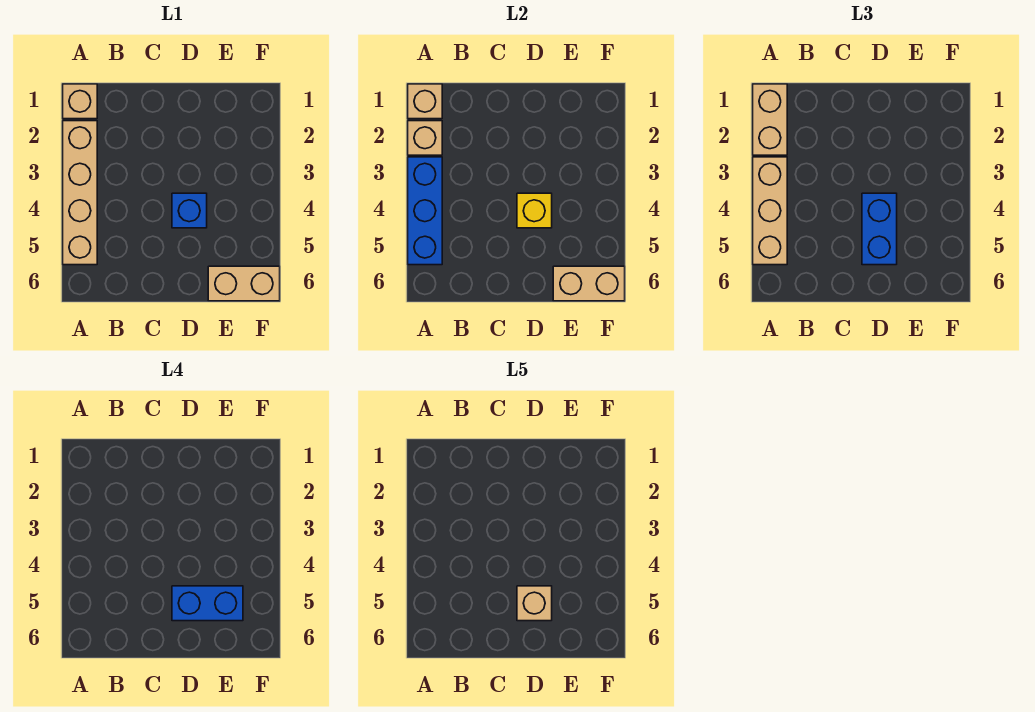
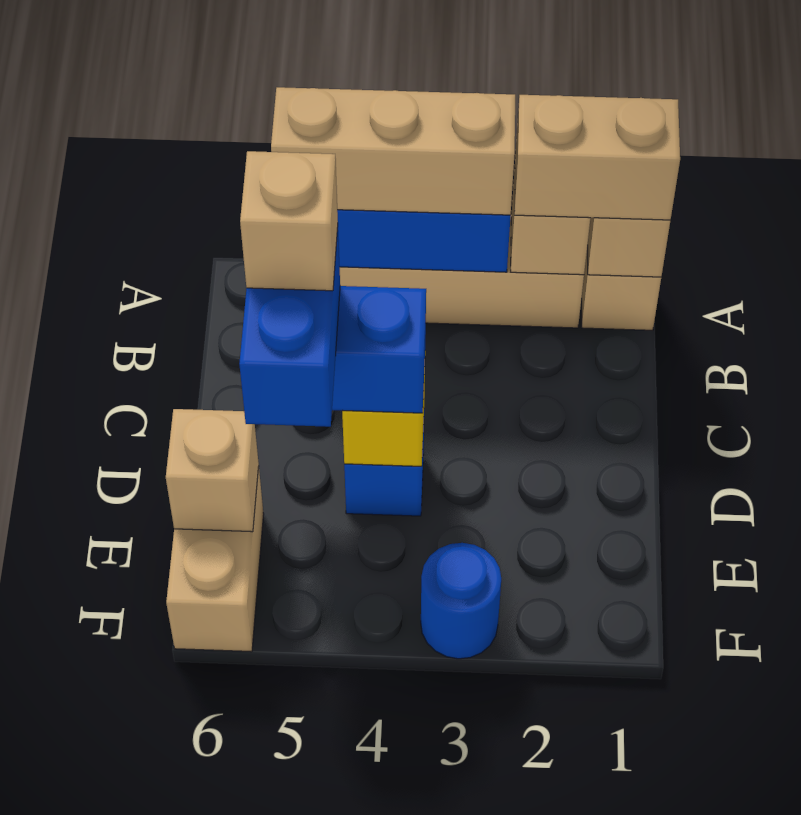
tan 1x2 brick [553,266,625,301] -> tan 1x1 brick [166,409,259,532]
none -> blue 1x1 round brick [421,543,501,659]

